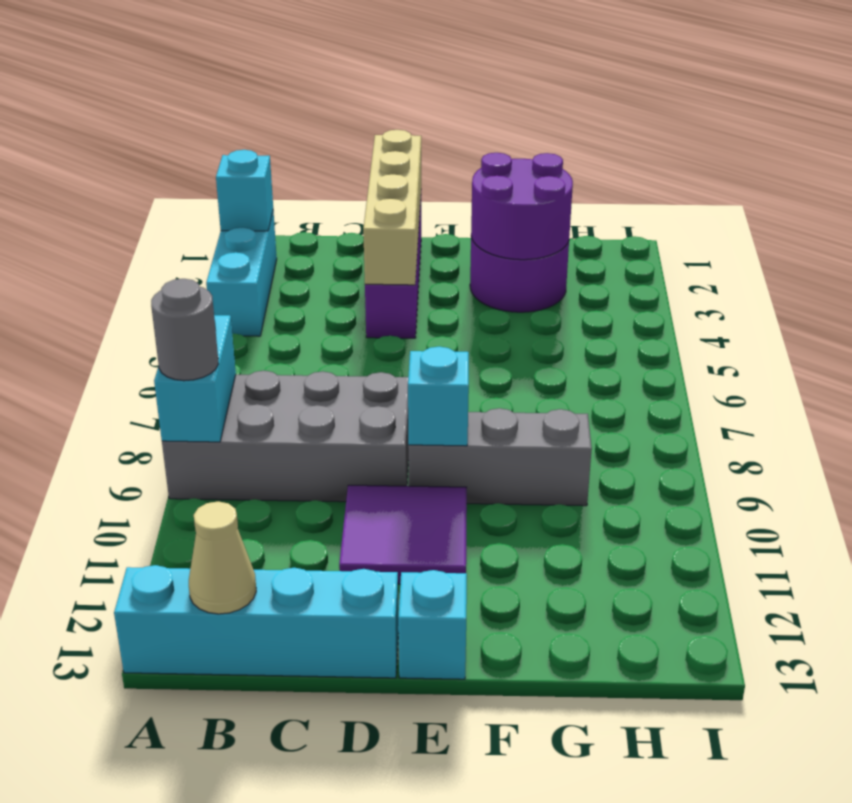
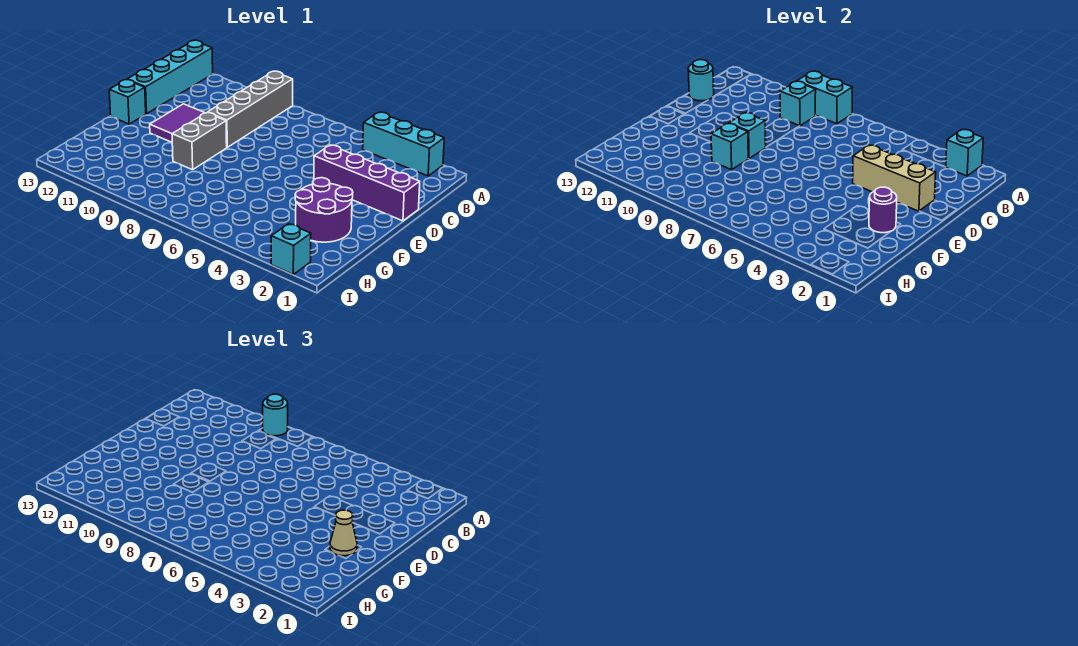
grey 2x4 brick [162,371,409,502] -> grey 1x4 brick [207,71,293,147]
grey 1x1 round brick [151,279,218,381] -> cyan 1x1 round brick [262,394,288,436]
none -> cyan 1x1 brick [780,81,816,126]
tan 1x1 cone [189,501,256,614] -> tan 1x1 cone moved to [330,510,357,556]
none -> cyan 1x1 round brick [688,60,714,101]
tan 1x4 brick [363,130,421,285] -> tan 1x3 brick [853,145,936,211]
grey 1x3 brick [408,408,592,506] -> grey 1x2 brick [172,113,227,170]
purple 2x2 round brick [471,153,573,260] -> purple 1x1 round brick [869,187,897,233]
none -> cyan 1x1 brick [711,124,749,170]
none -> cyan 1x1 brick [271,224,311,274]

